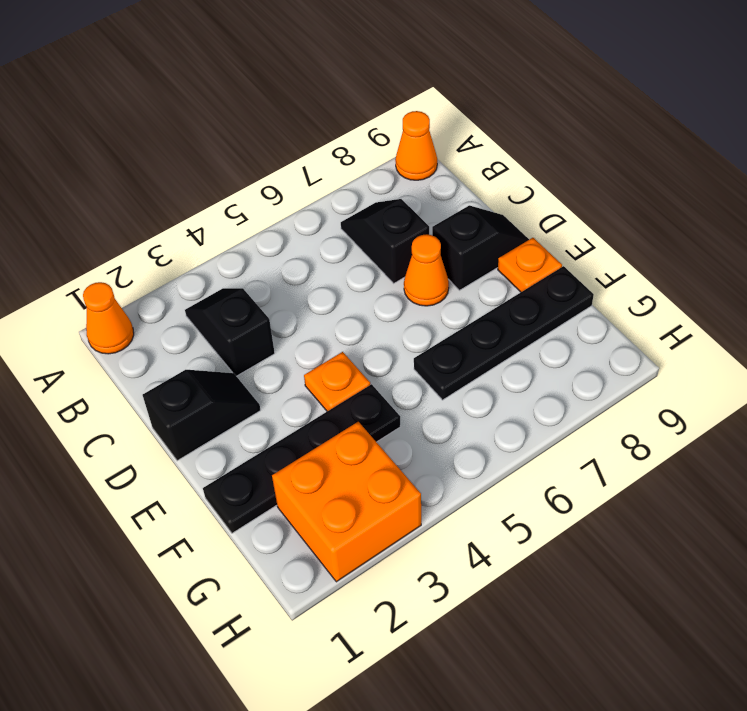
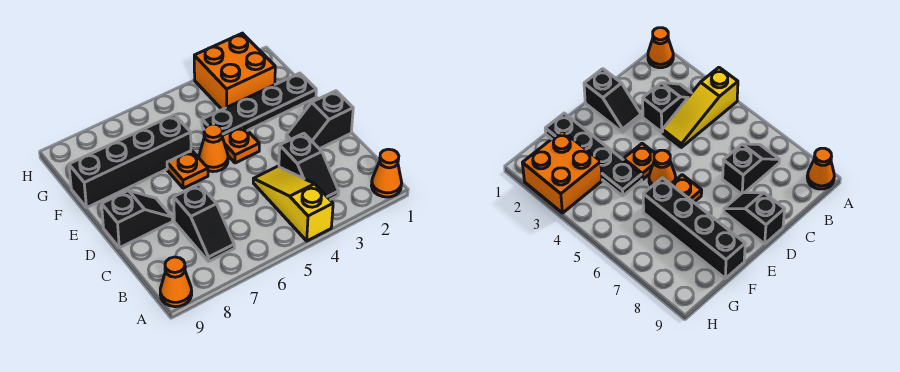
none -> yellow 1x3 slope [253,166,333,241]
orange 1x1 cone [404,234,449,306] -> orange 1x1 cone moved to [199,124,228,172]
black 1x2 slope [432,206,529,290] -> black 1x2 slope turned to [102,191,172,248]
orange 1x1 plate [498,238,562,292] -> orange 1x1 plate moved to [167,150,208,188]
black 1x4 plate [414,266,594,400] -> black 1x4 brick [69,115,191,207]

